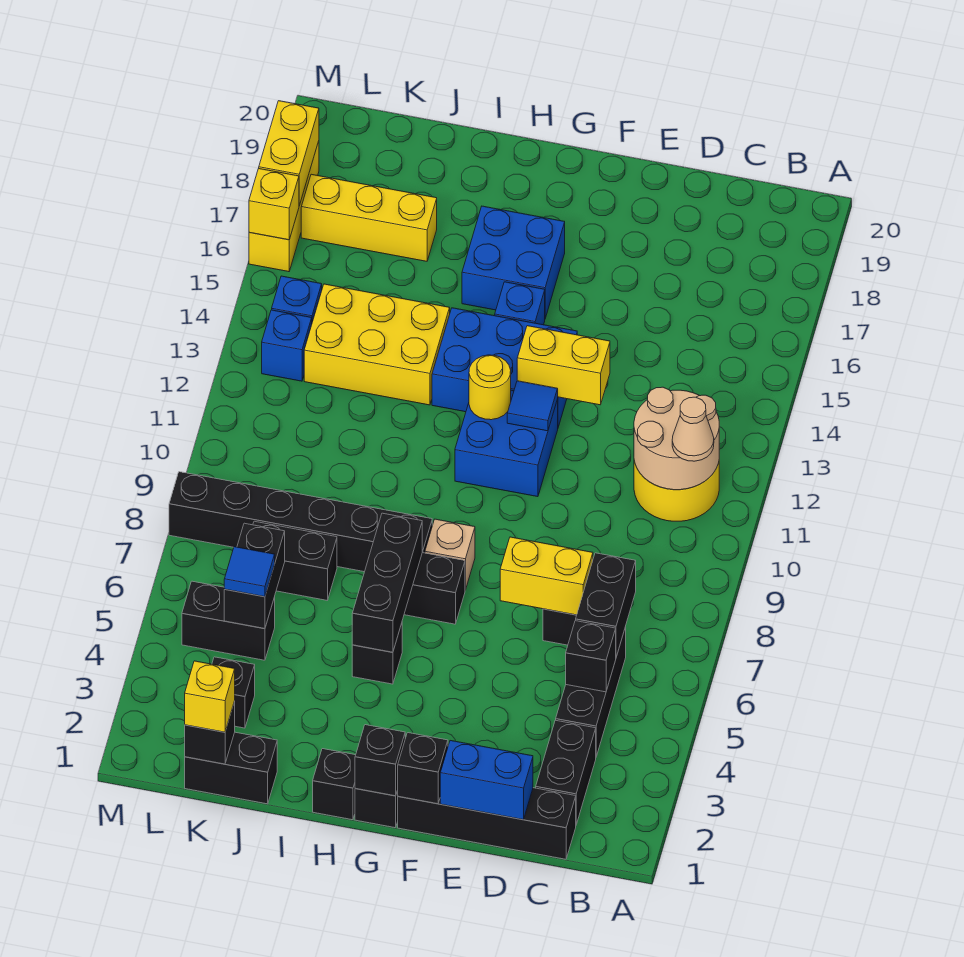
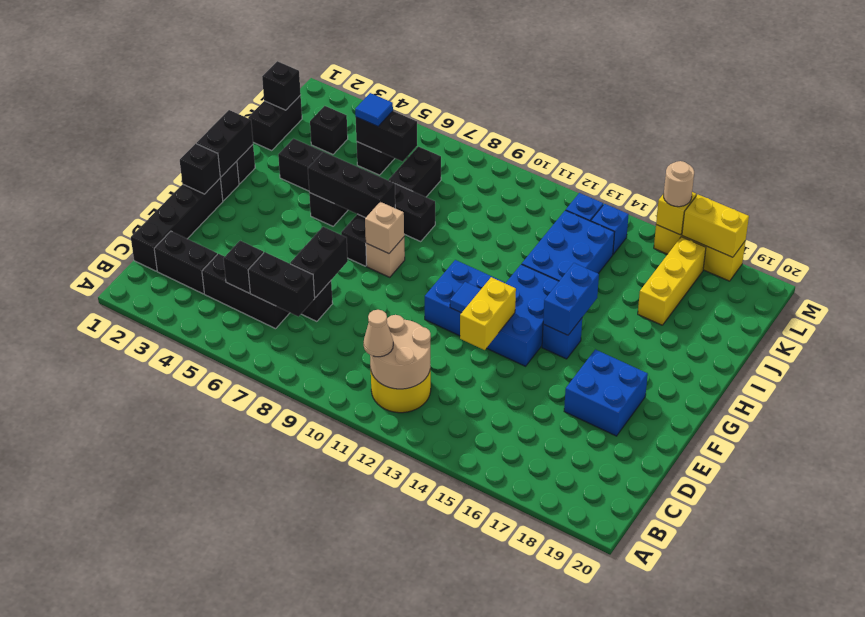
blue 1x2 brick [440,741,533,820] -> blue 1x2 brick moved to [543,263,599,335]
yellow 1x2 brick [500,537,593,615] -> black 1x2 brick [290,227,348,298]
black 1x1 brick [355,725,405,796] -> black 1x2 brick [197,110,253,177]
none -> tan 1x1 brick [365,202,404,254]
yellow 1x1 round brick [469,355,511,420] -> none
blue 2x2 brick [462,206,565,318] -> blue 2x2 brick moved to [564,349,648,436]
black 1x6 brick [169,472,432,572] -> black 1x6 brick turned to [278,139,435,241]
yellow 2x3 brick [304,284,450,405] -> blue 2x3 brick [522,210,614,281]
yellow 1x1 brick [185,661,235,732] -> none
none -> tan 1x1 round brick [664,161,694,207]

